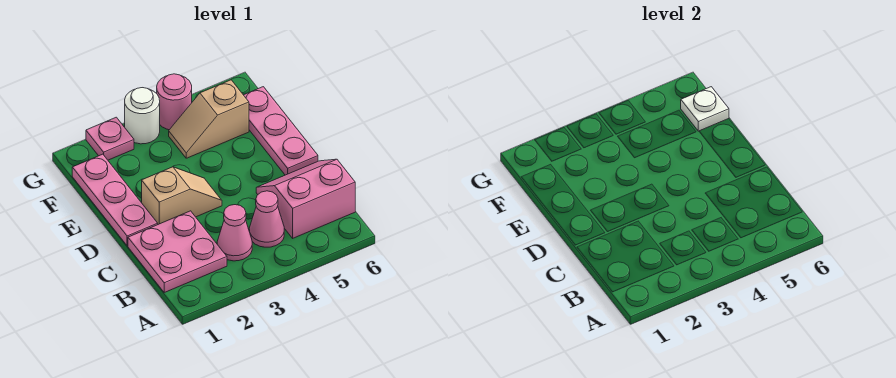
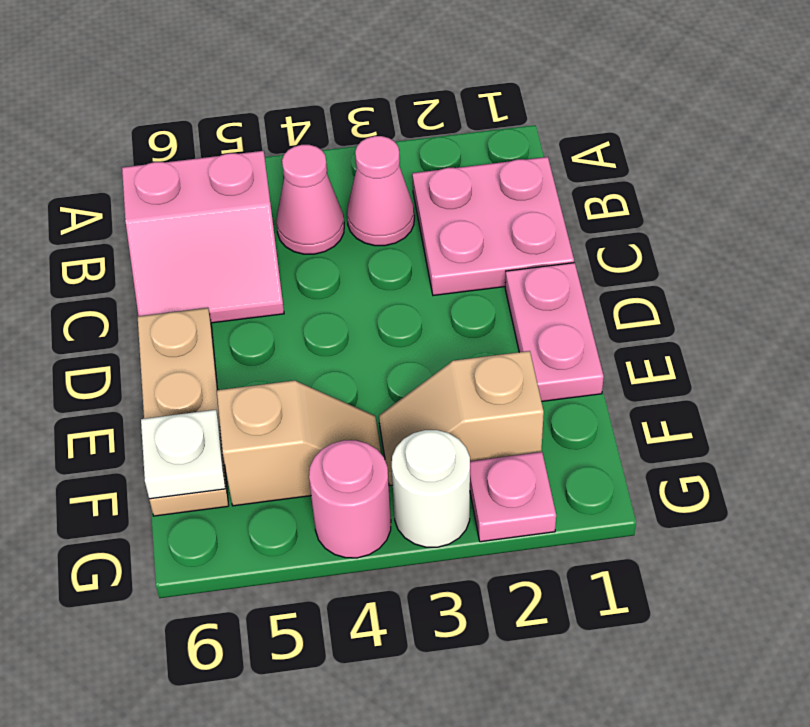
pink 1x3 plate [72,154,158,246] -> pink 1x2 plate [505,263,604,402]
tan 1x2 slope [142,167,222,224] -> tan 1x2 slope moved to [379,351,544,486]
pink 1x3 plate [244,87,318,175] -> tan 1x3 plate [138,308,229,516]

